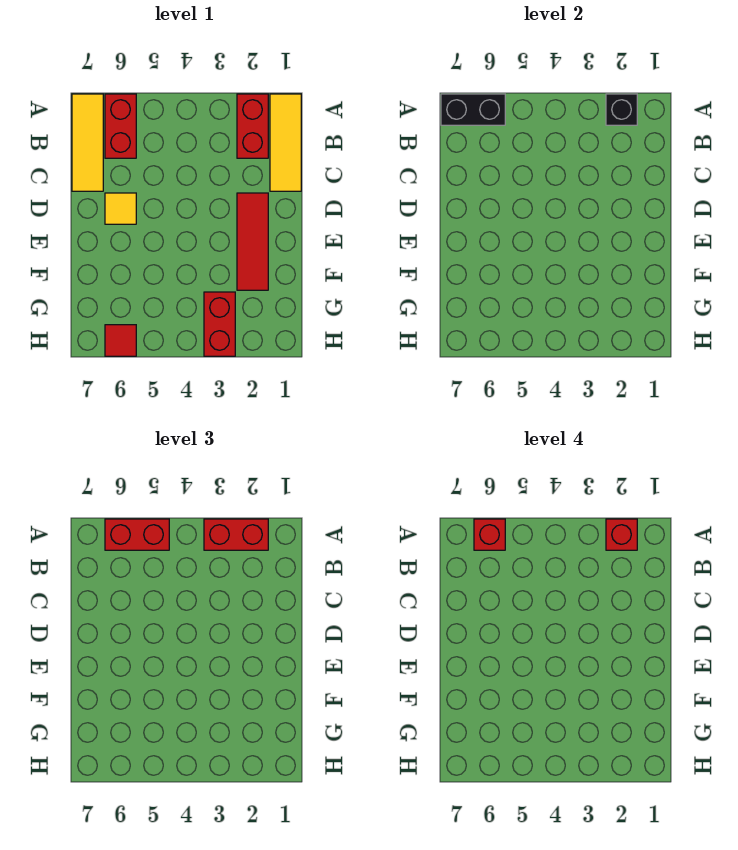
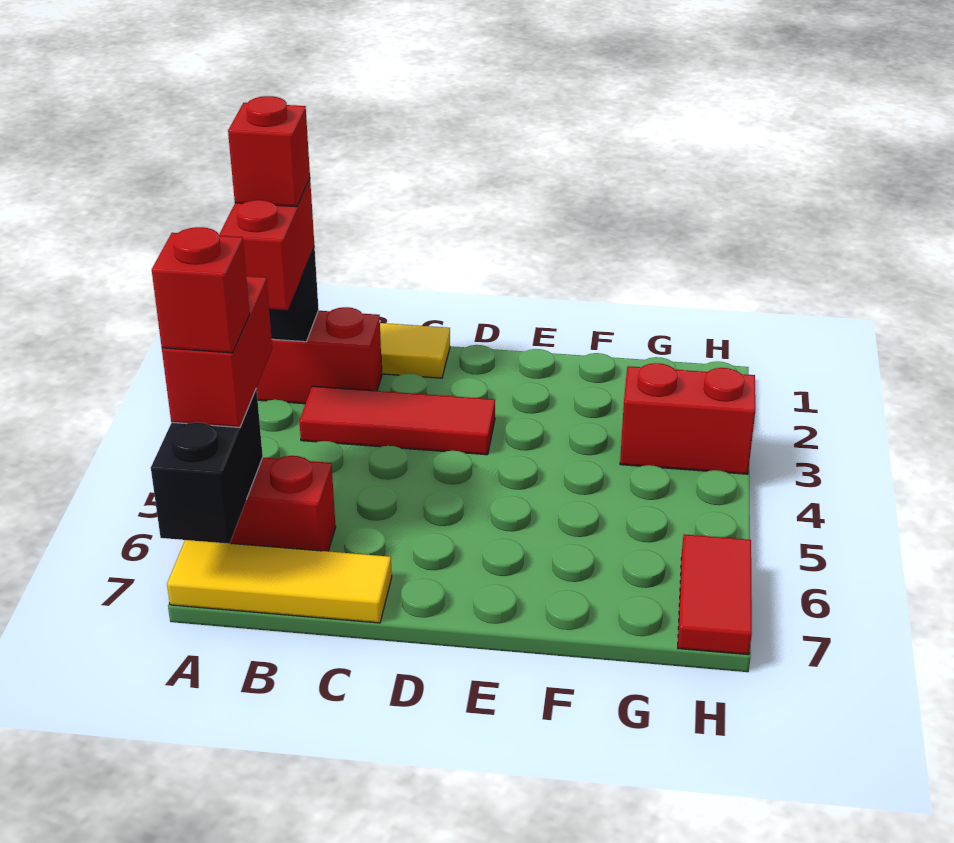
red 1x3 tile [237,193,268,290] -> red 1x3 tile moved to [299,386,495,455]
yellow 1x1 tile [105,193,136,224] -> none
red 1x1 tile [105,325,136,356] -> red 1x2 tile [678,534,752,655]

